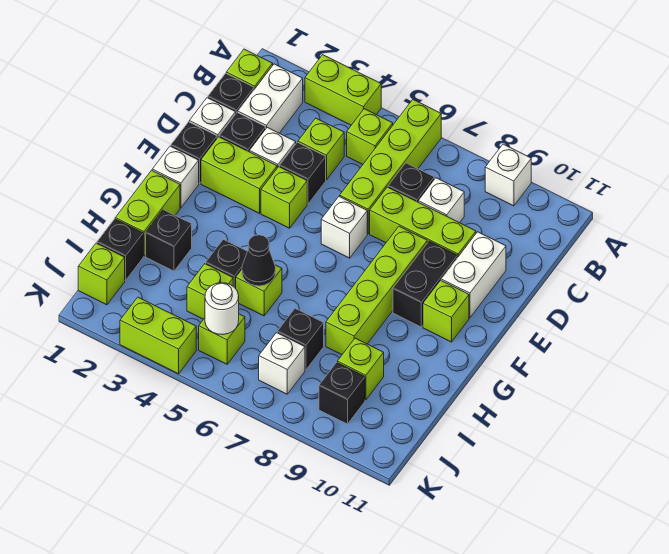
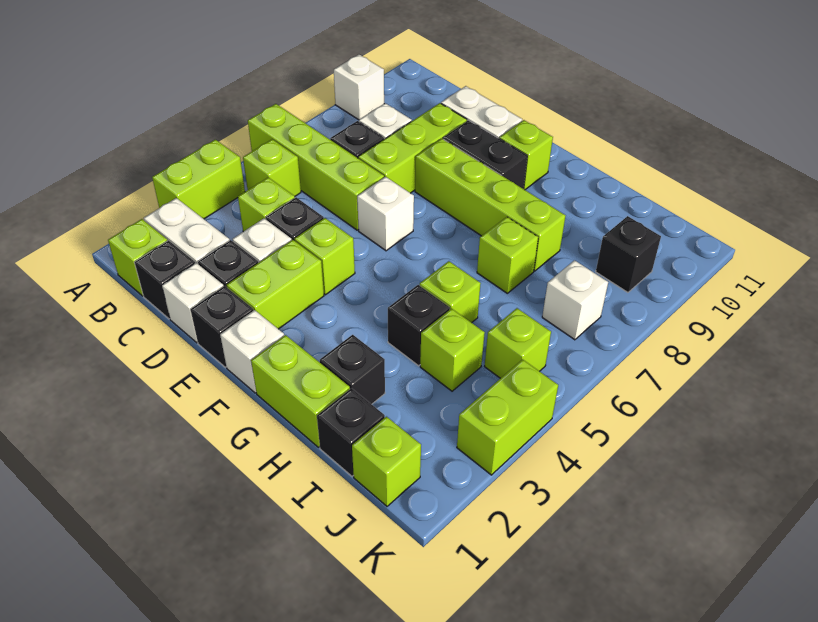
black 1x1 cone [242,235,276,286] -> none
black 1x1 brick [277,309,324,370] -> none
lime 1x1 brick [337,338,384,400] -> lime 1x1 brick moved to [477,217,538,293]
white 1x1 round brick [205,283,239,334] -> none

